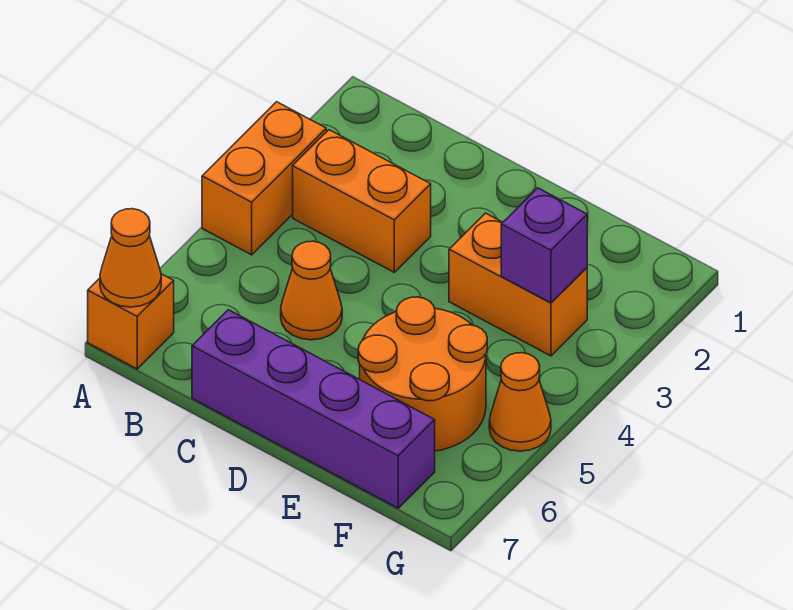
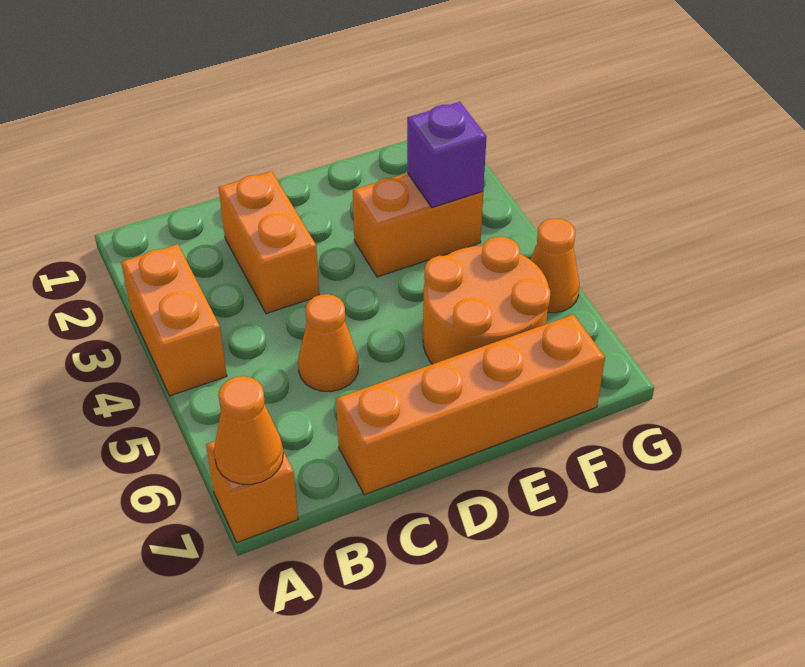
orange 1x2 brick [293,130,431,272] -> orange 1x2 brick turned to [219,171,319,314]
purple 1x4 brick [192,310,435,508] -> orange 1x4 brick [336,315,605,495]

